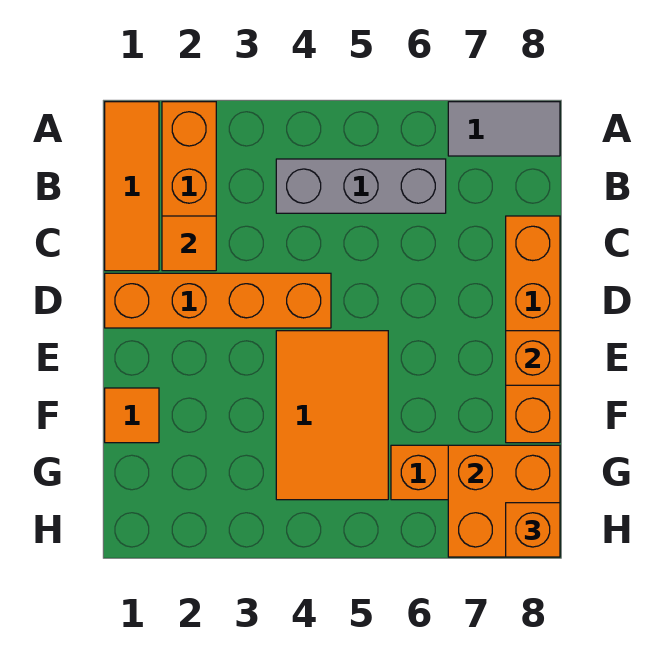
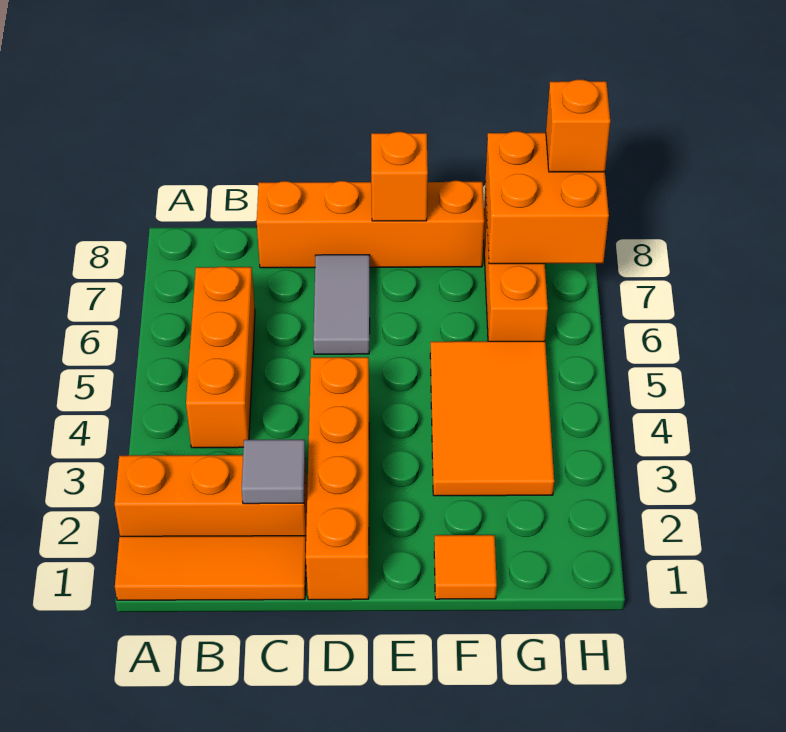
grey 1x2 tile [448,102,560,156] -> grey 1x2 tile moved to [313,255,370,354]
grey 1x3 brick [276,159,446,213] -> orange 1x3 brick [186,267,255,448]
orange 1x1 tile [162,216,216,271] -> grey 1x1 tile [242,440,305,504]
orange 2x3 tile [276,331,388,500] -> orange 2x3 tile turned to [430,341,554,496]

